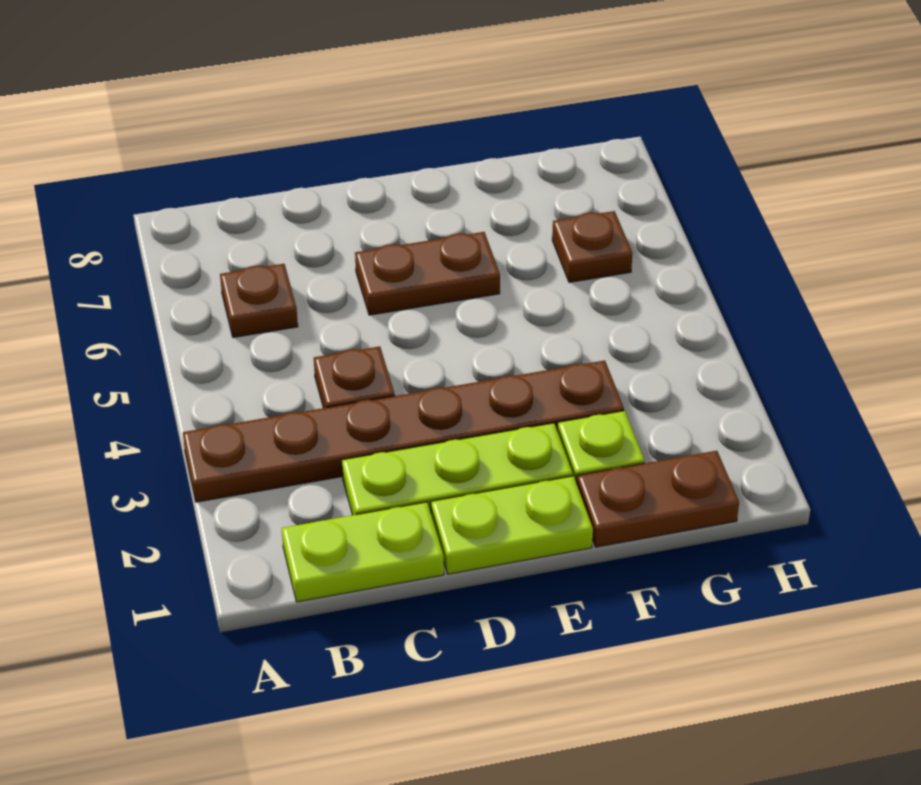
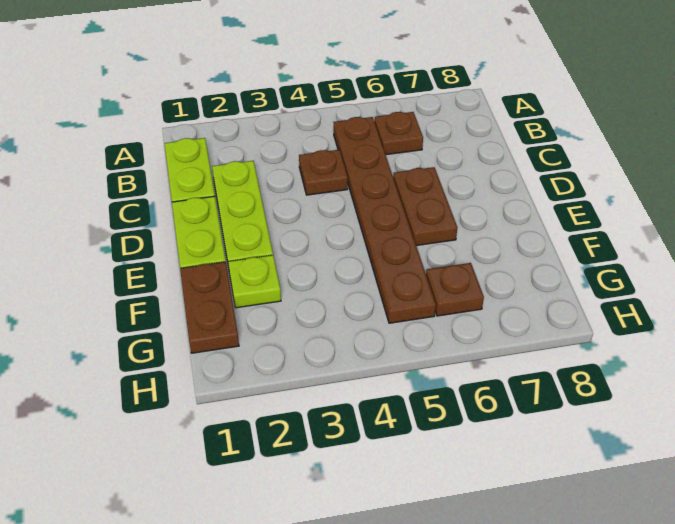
brown 1x6 plate [183,360,624,502] -> brown 1x6 plate moved to [334,117,436,323]

